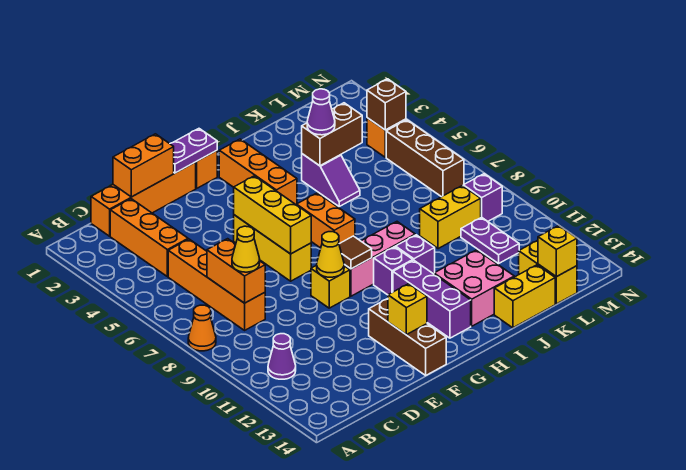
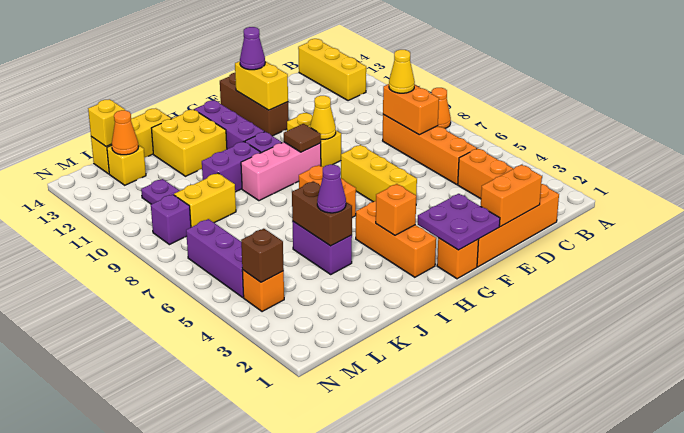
purple 1x1 cone [268,334,296,379] -> purple 1x1 cone moved to [240,27,265,70]
purple 1x2 plate [170,129,217,173] -> purple 2x2 plate [418,194,500,250]
yellow 1x3 brick [234,176,311,254] -> yellow 1x3 brick moved to [298,39,366,101]
yellow 1x1 brick [311,265,350,308] -> yellow 1x2 brick [287,113,341,167]
yellow 1x1 brick [388,284,427,335] -> yellow 1x2 brick [235,61,288,110]
none -> orange 1x1 brick [376,184,416,235]
purple 1x1 brick [396,235,435,274] -> purple 1x2 brick [202,142,261,192]
pink 2x2 brick [434,250,514,326] -> yellow 2x2 brick [151,109,227,176]
purple 1x2 slope [302,154,360,206] -> purple 1x2 brick [292,221,352,274]
brown 1x2 brick [302,103,362,166] -> brown 1x2 brick turned to [292,181,352,246]
none -> orange 1x1 cone [112,110,138,155]
brown 1x3 brick [386,120,464,197] -> purple 1x3 brick [186,219,244,297]

